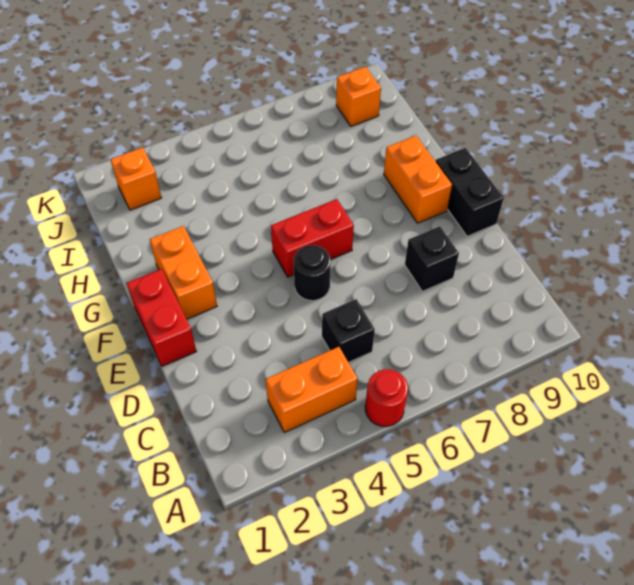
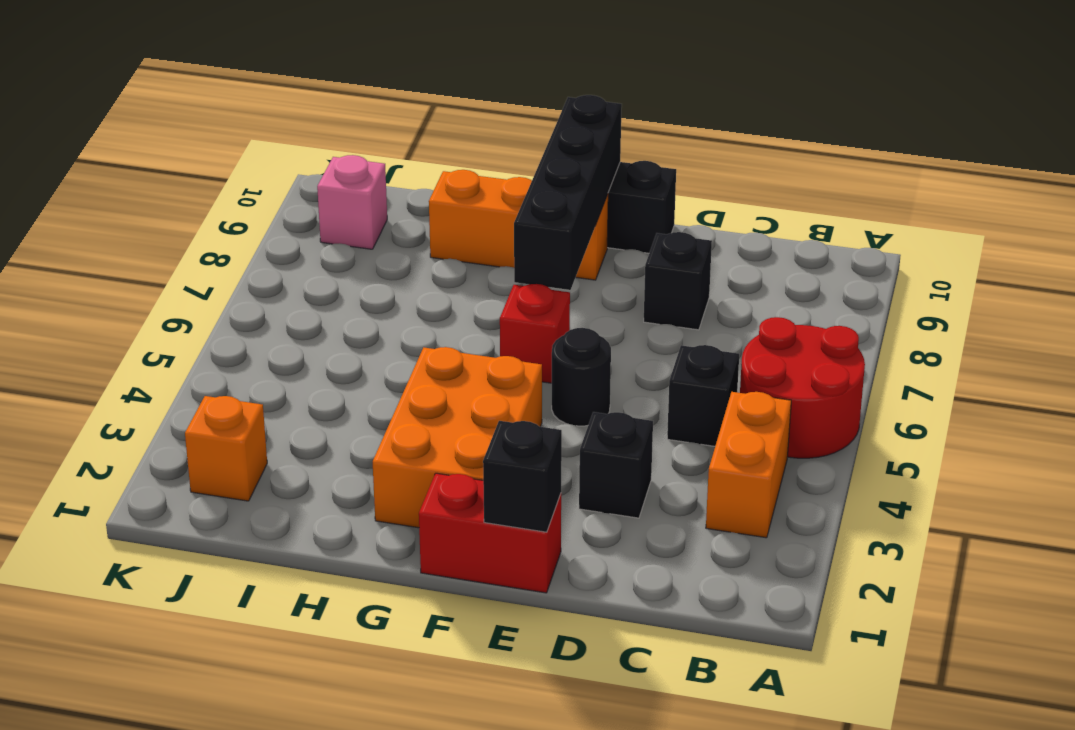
red 1x1 round brick [365,369,408,426] -> red 2x2 round brick [740,317,865,458]
none -> black 1x1 brick [579,412,653,518]
none -> black 1x1 brick [483,421,562,532]
orange 1x2 brick [150,226,217,319] -> orange 2x3 brick [373,347,542,528]
red 1x2 brick [271,199,354,277] -> red 1x1 brick [500,284,570,383]
none -> black 1x4 brick [514,95,622,290]
orange 1x2 brick [384,136,452,223] -> orange 1x3 brick [429,170,608,280]
orange 1x1 brick [336,67,381,126] -> pink 1x1 brick [317,155,387,249]

